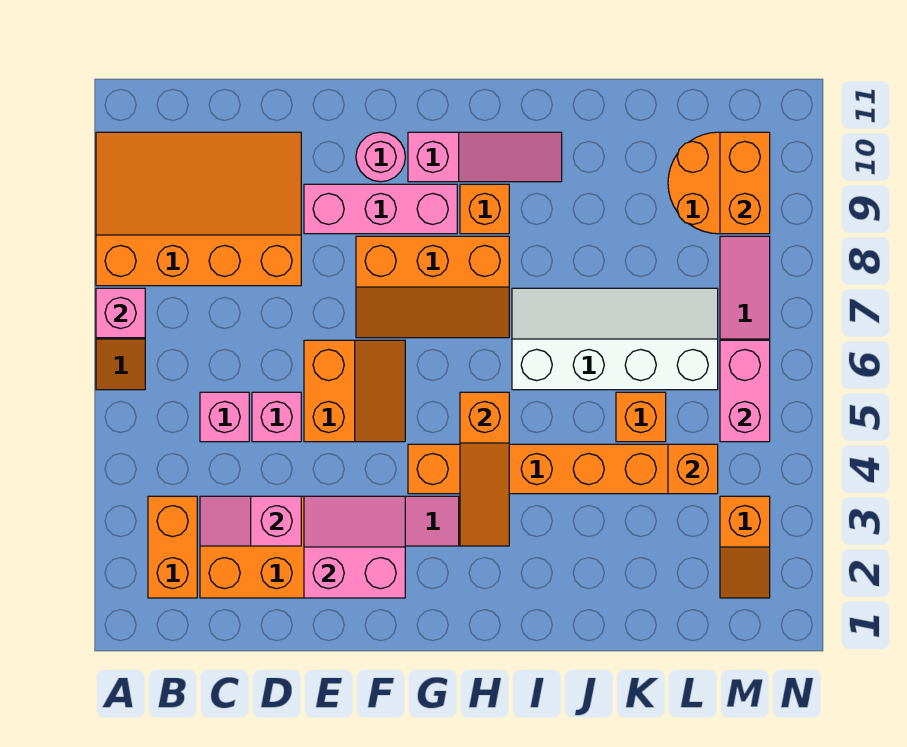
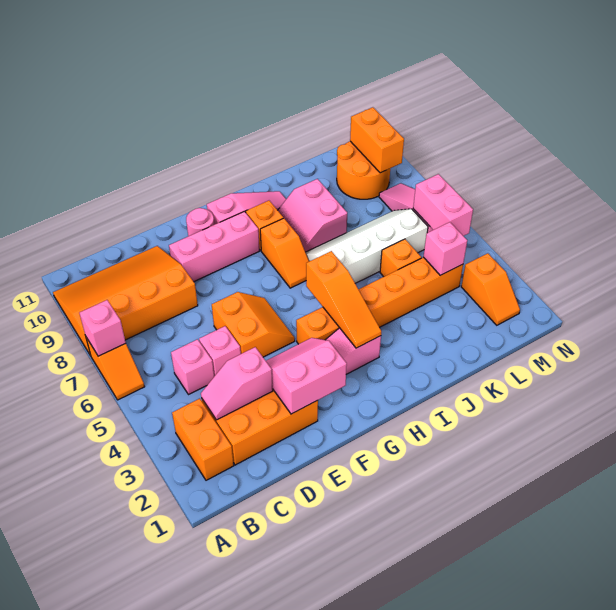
orange 2x3 slope [356,236,509,338] -> orange 1x2 slope [260,218,309,288]
none -> pink 2x2 slope [278,179,347,252]
orange 1x1 brick [668,444,718,494] -> pink 1x1 brick [423,222,467,275]

